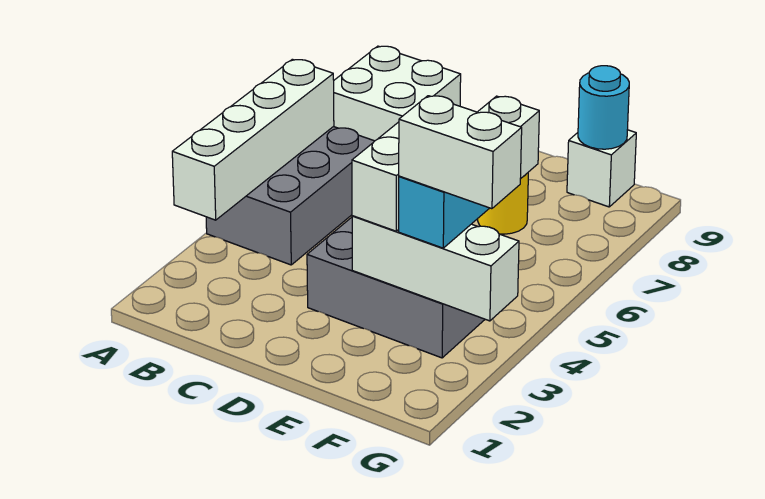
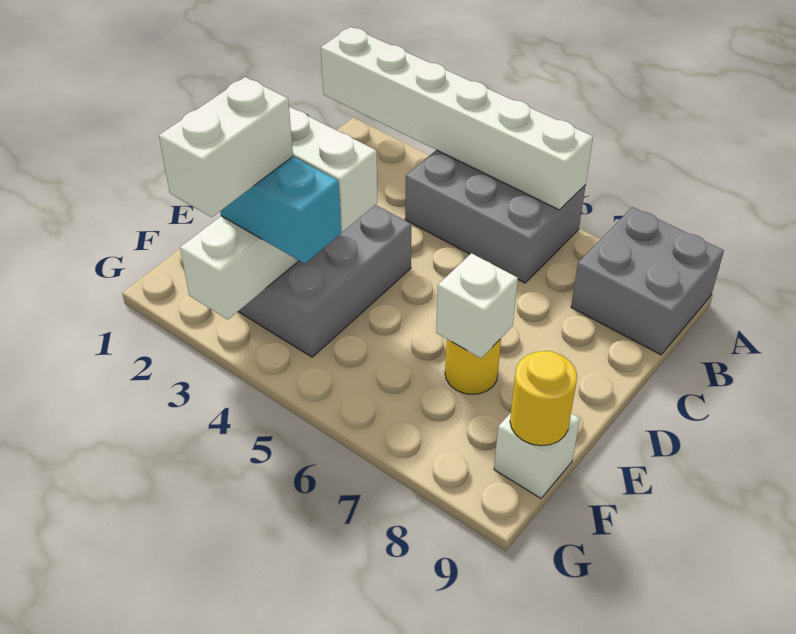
white 1x4 brick [172,59,334,220] -> white 1x6 brick [321,27,593,210]
white 2x2 brick [333,46,461,141] -> grey 2x2 brick [571,207,724,355]
cyan 1x1 round brick [578,66,629,149] -> yellow 1x1 round brick [510,351,577,446]

